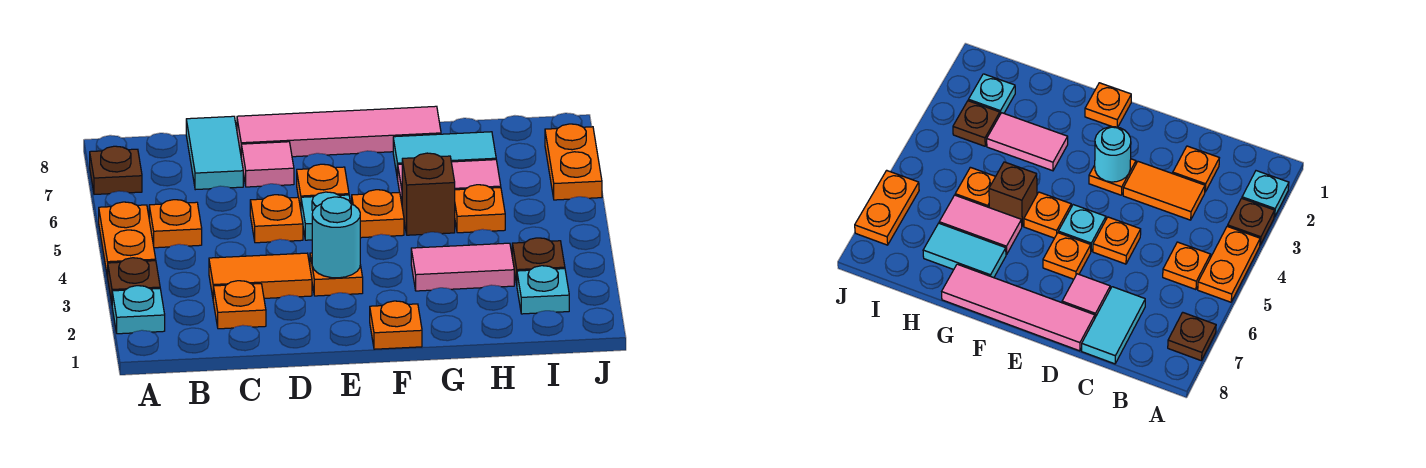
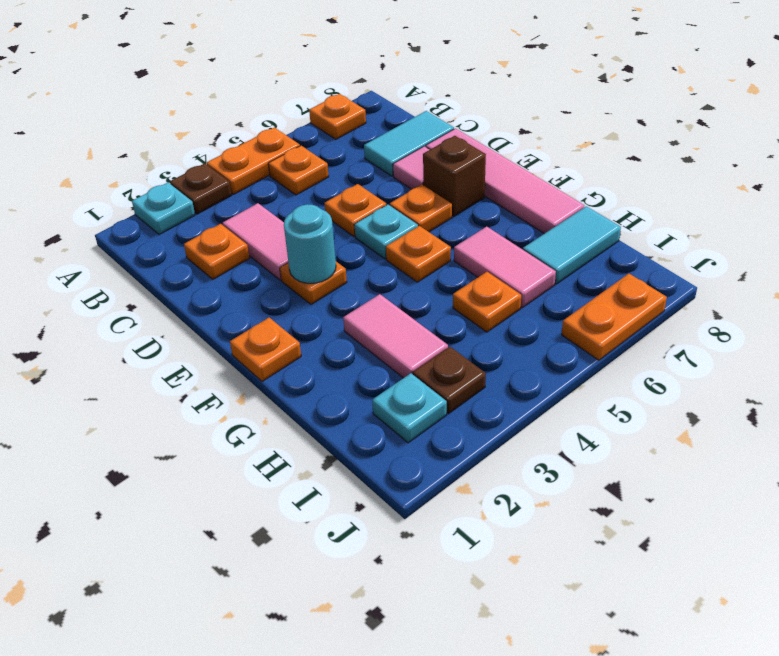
brown 1x1 plate [90,146,142,194] -> orange 1x1 plate [309,94,366,139]
orange 1x2 tile [209,253,312,298] -> pink 1x2 tile [223,203,288,280]
brown 1x1 brick [402,153,455,235] -> brown 1x1 brick moved to [423,136,486,217]
cyan 1x2 tile [393,132,496,179] -> cyan 1x2 tile turned to [523,206,621,284]

